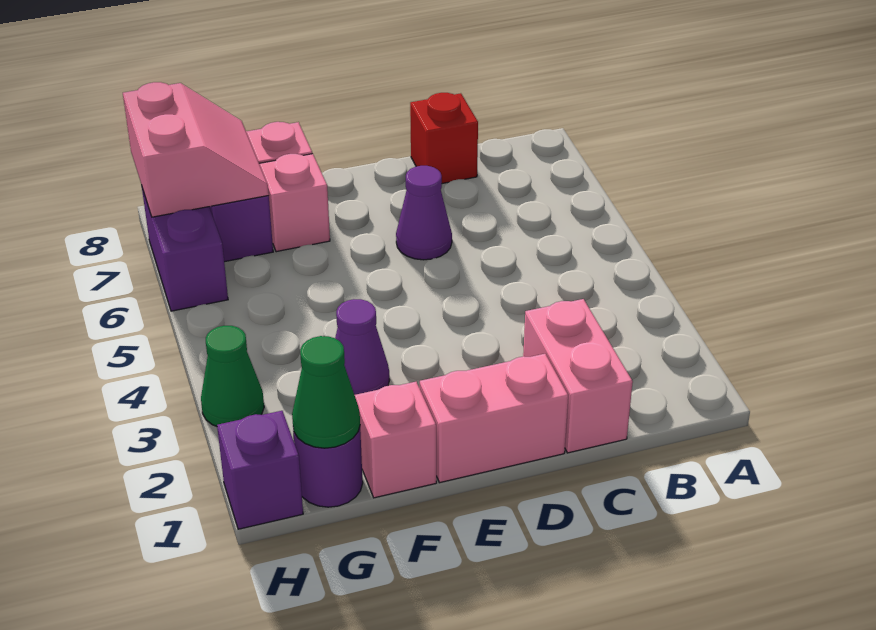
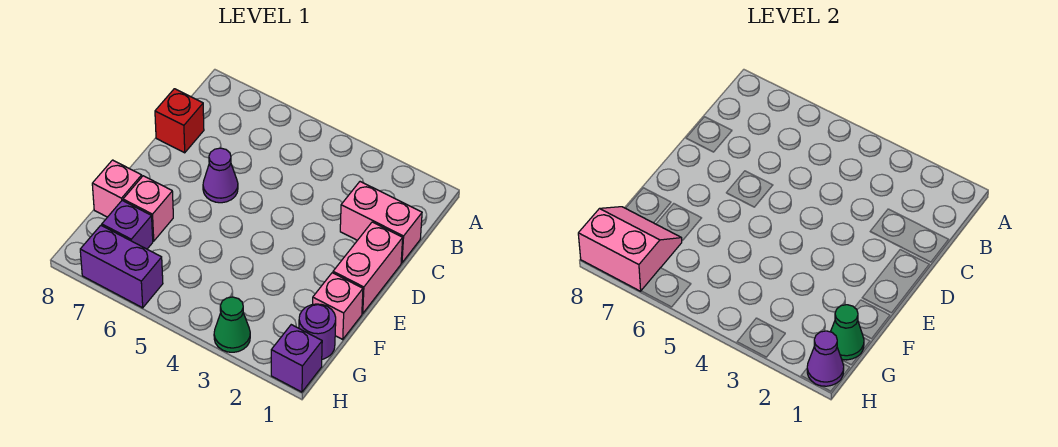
purple 1x1 cone [335,299,389,395] -> purple 1x1 cone moved to [807,331,844,386]

